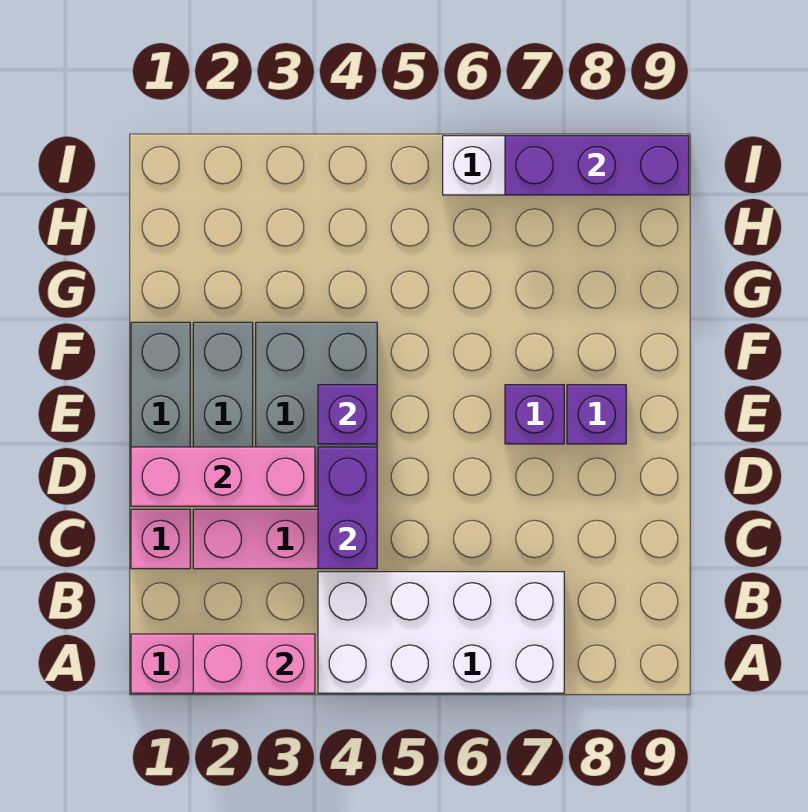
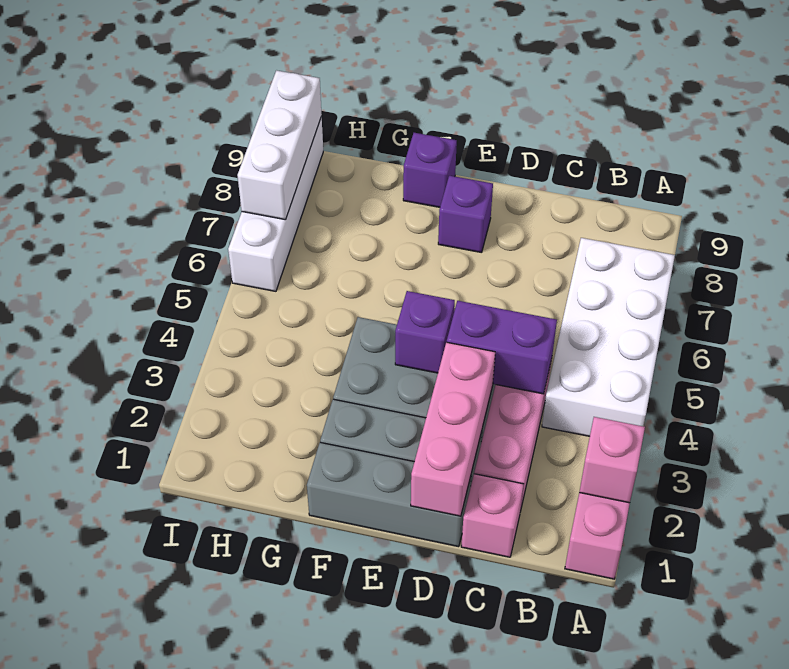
pink 1x2 brick [193,634,315,693] -> pink 1x1 brick [579,417,645,503]
purple 1x1 brick [505,385,564,444] -> purple 1x1 brick moved to [403,133,457,207]
purple 1x3 brick [505,136,689,195] -> white 1x3 brick [237,70,322,220]

